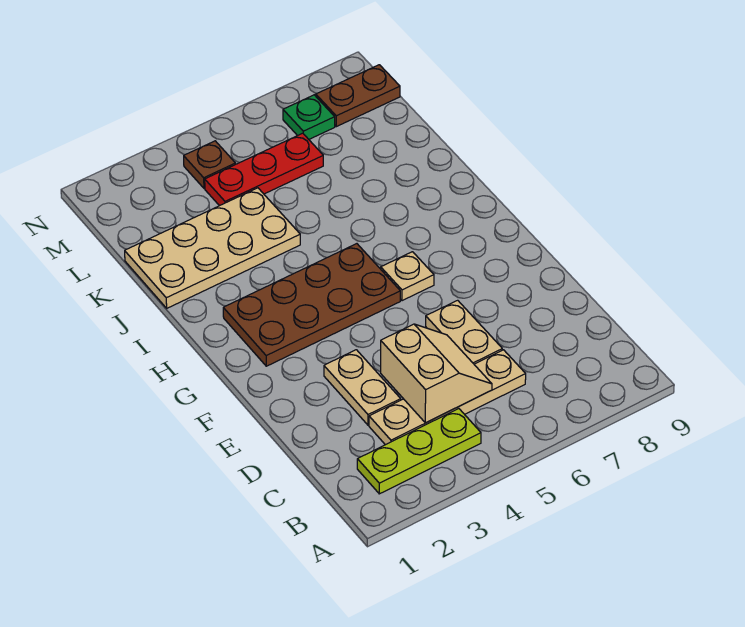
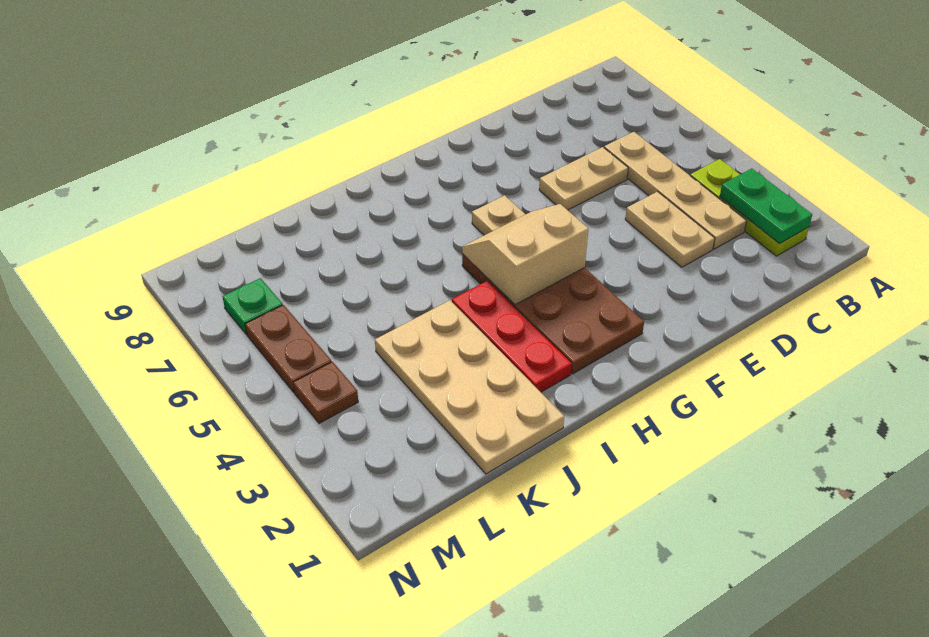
none -> green 1x2 plate [720,168,812,243]
tan 2x2 slope [381,324,492,423] -> tan 2x2 slope moved to [462,204,588,305]
tan 1x2 plate [324,350,401,425] -> tan 1x2 plate turned to [625,192,715,267]
red 1x3 plate [205,133,323,206] -> red 1x3 plate moved to [452,281,572,392]
brown 1x2 plate [316,65,400,127] -> brown 1x2 plate moved to [245,305,332,392]

